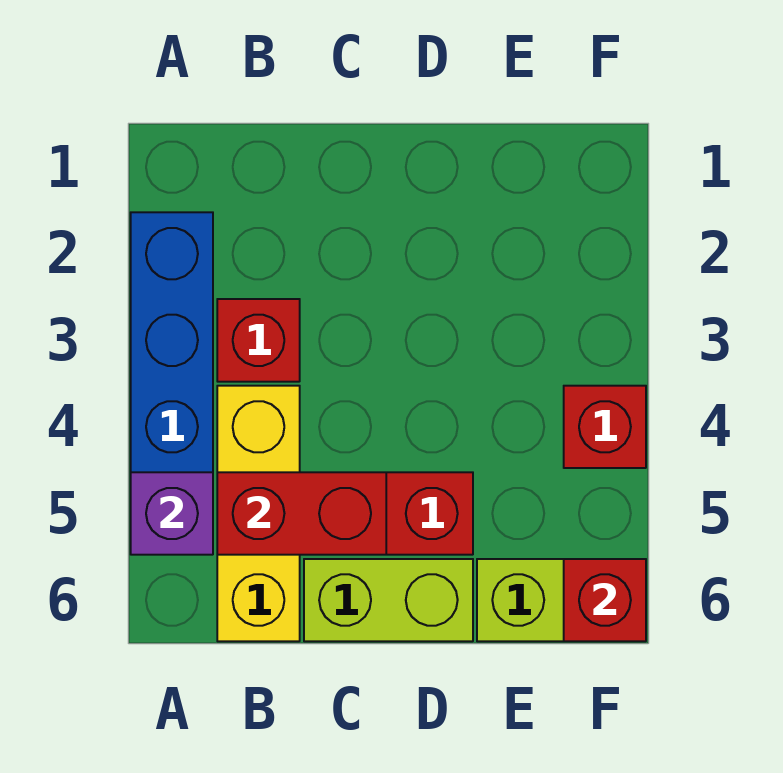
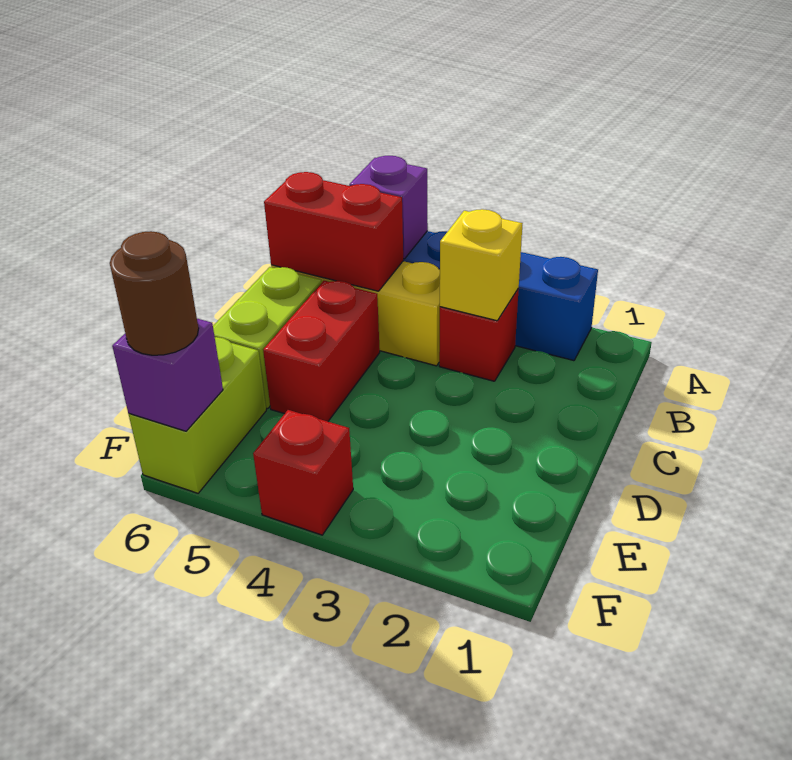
none -> yellow 1x1 brick [440,209,523,321]
red 1x2 brick [217,472,386,555] -> red 1x2 brick turned to [264,172,403,291]
red 1x1 brick [564,559,646,641] -> purple 1x1 brick [112,319,223,431]
none -> brown 1x1 round brick [110,231,199,355]

